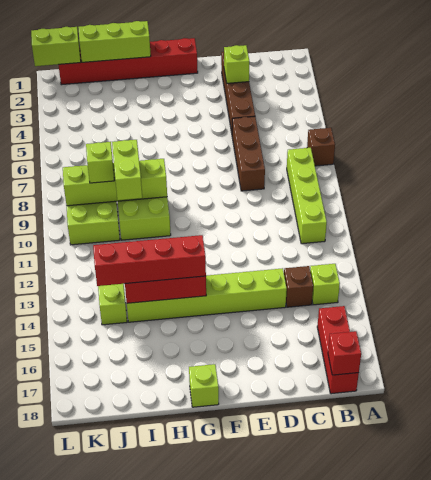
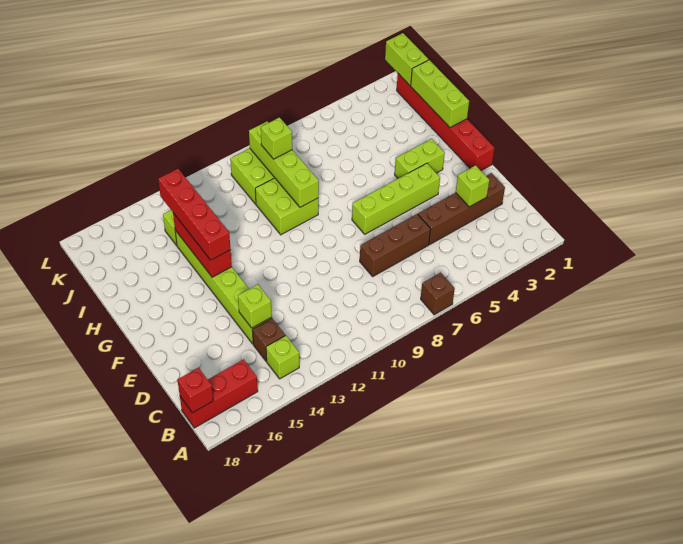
lime 1x4 brick [287,148,327,244] -> lime 1x4 brick moved to [352,163,440,234]
lime 1x1 brick [189,364,219,407] -> lime 1x1 brick moved to [238,284,272,328]
lime 1x2 brick [112,140,142,200] -> lime 1x2 brick moved to [395,139,445,178]

